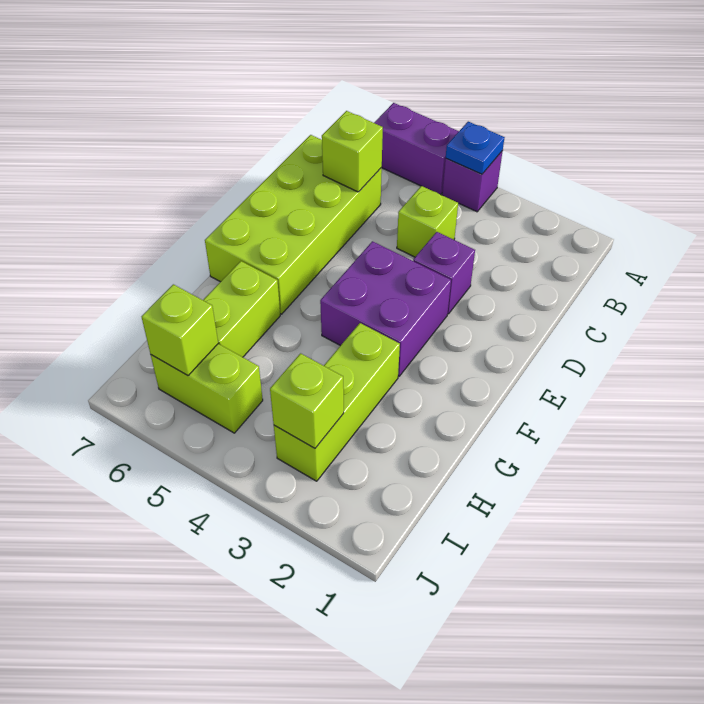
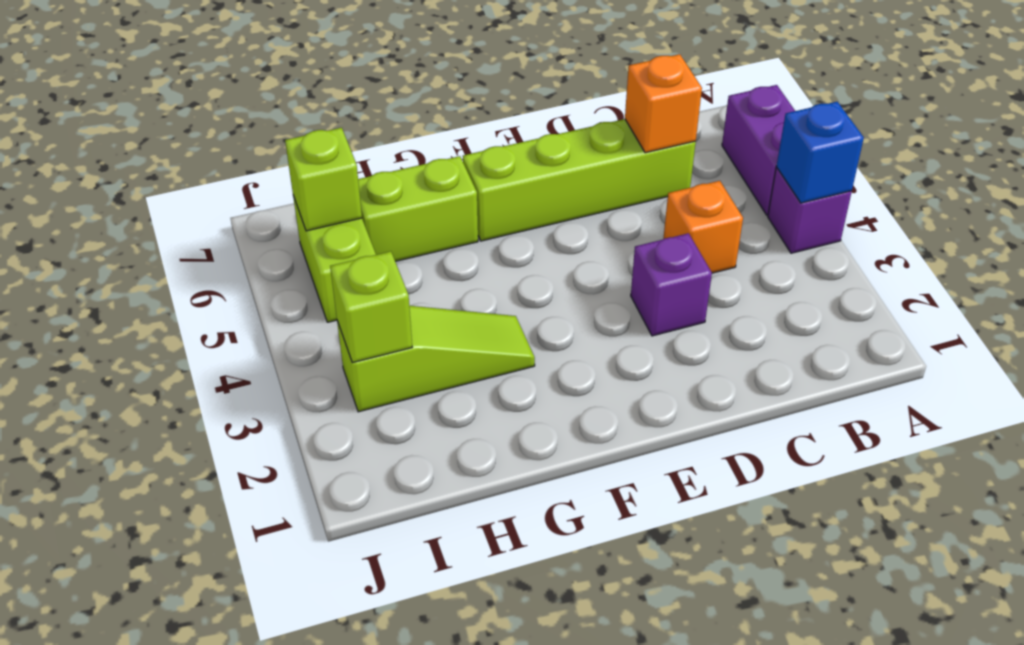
blue 1x1 plate [446,122,505,174] -> blue 1x1 brick [776,102,864,203]
lime 1x1 brick [397,186,458,257] -> orange 1x1 brick [663,181,743,273]
lime 2x4 brick [205,135,382,314] -> lime 1x4 brick [463,119,696,241]
lime 1x1 brick [322,111,383,192] -> orange 1x1 brick [625,54,702,153]
purple 2x2 brick [320,241,451,376] -> none
lime 1x3 brick [274,323,400,481] -> lime 1x3 slope [337,306,535,412]

